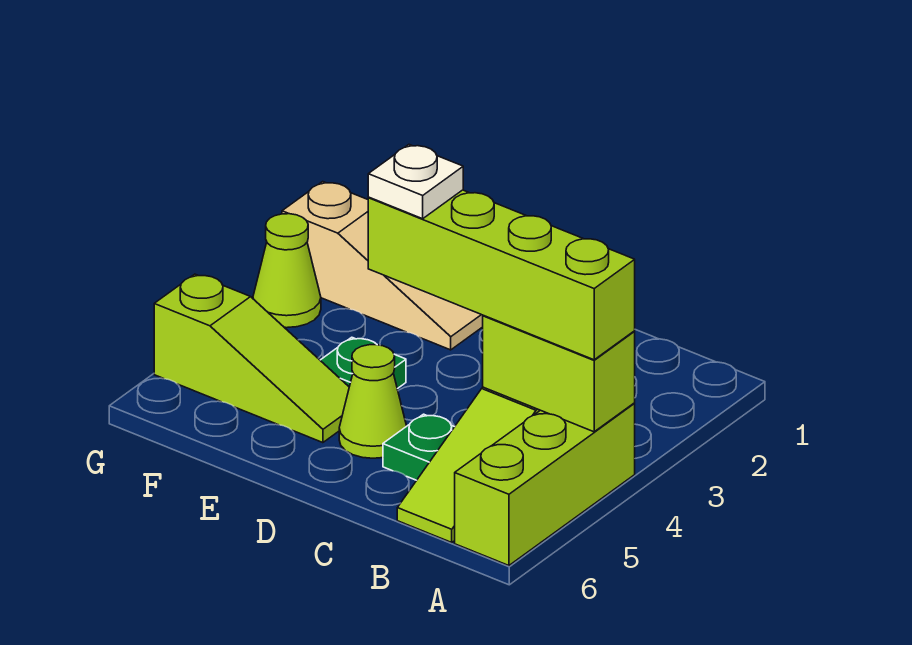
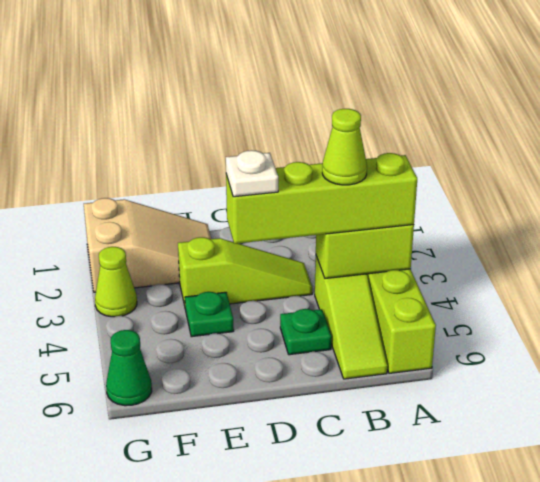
lime 1x1 cone [339,345,406,458] -> lime 1x1 cone moved to [322,109,367,185]
tan 1x3 slope [282,182,483,350] -> tan 2x3 slope [84,198,211,292]
lime 1x3 slope [154,274,349,443] -> lime 1x3 slope moved to [178,237,312,306]
none -> green 1x1 cone [106,330,152,406]

